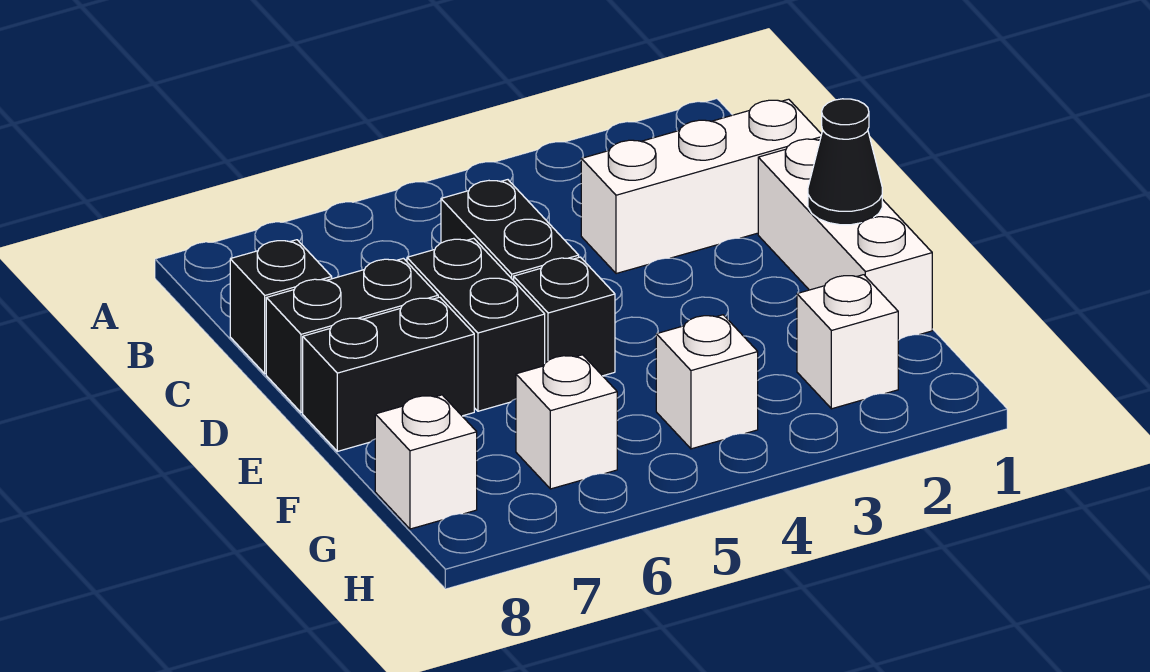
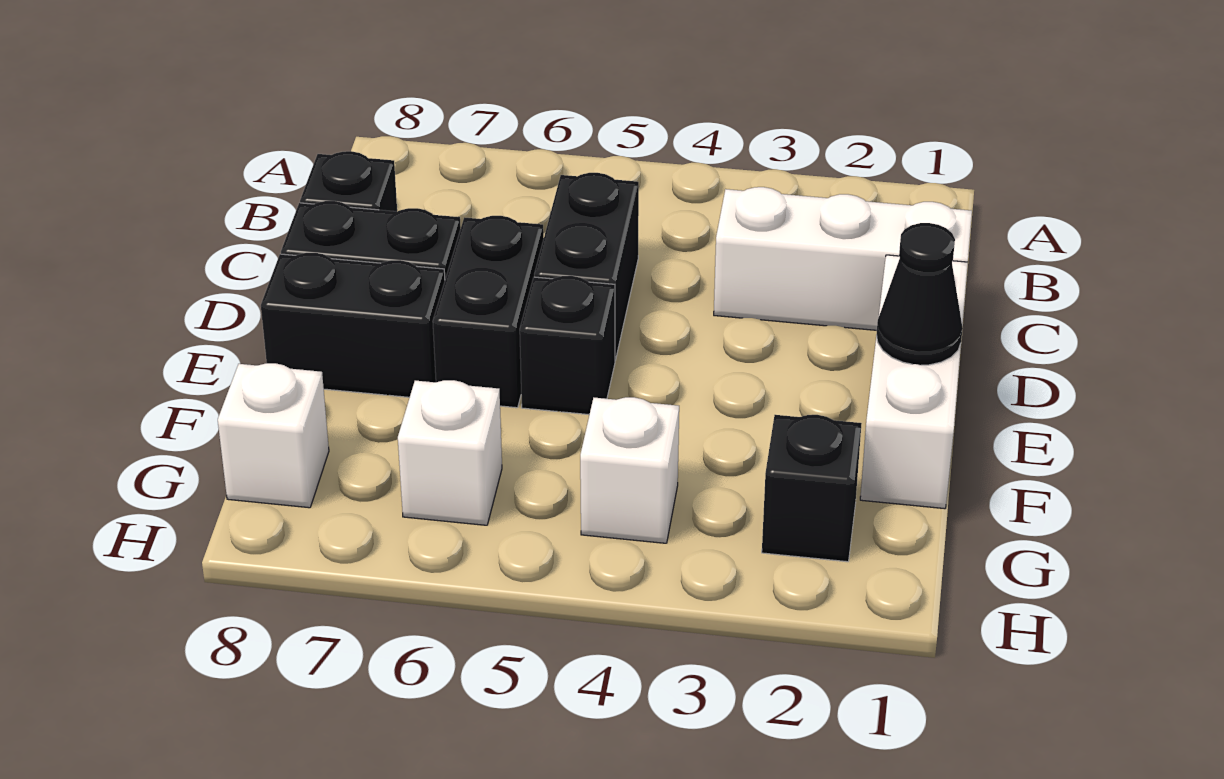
white 1x1 brick [797,275,898,409] -> black 1x1 brick [762,415,862,562]

